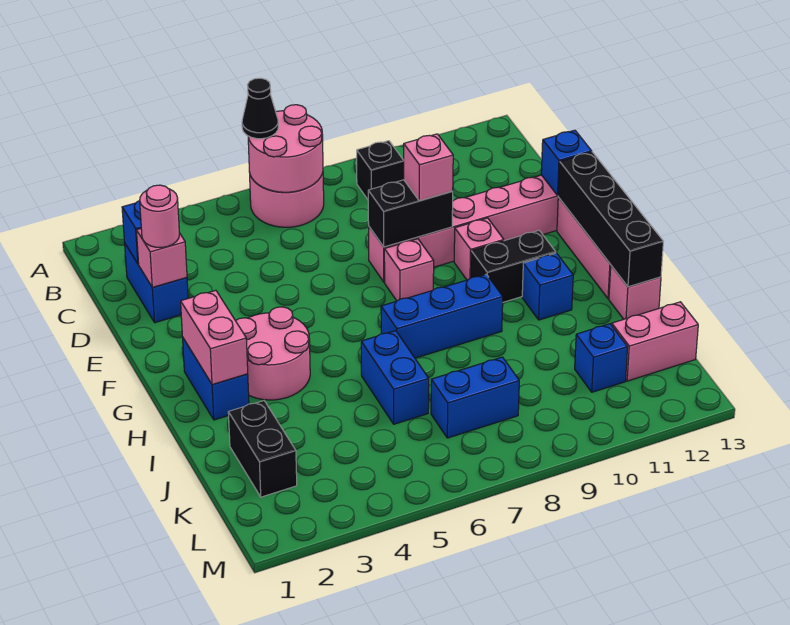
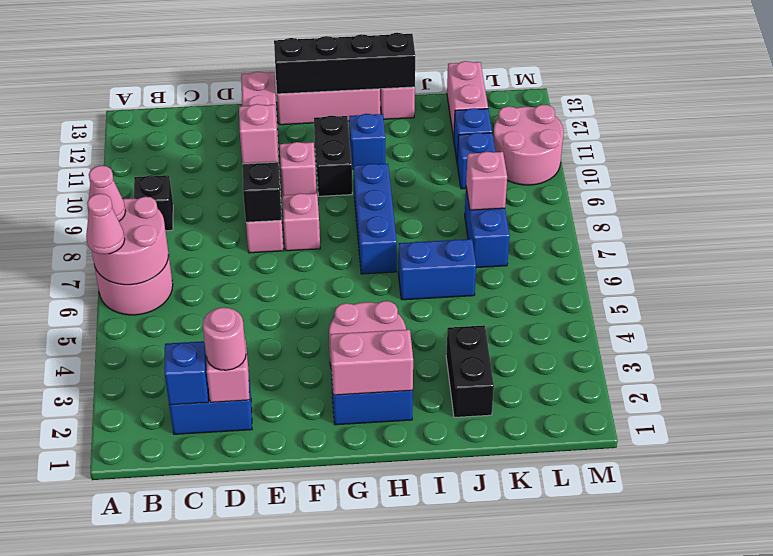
black 1x1 cone [242,78,278,139] -> pink 1x1 cone [86,194,125,254]
none -> pink 1x1 cone [88,166,126,221]
blue 1x1 brick [541,130,592,195] -> blue 1x1 brick moved to [457,133,496,189]
black 1x2 brick [228,401,297,497] -> black 1x2 brick turned to [446,325,494,418]
none -> pink 1x1 brick [466,152,507,210]
none -> pink 2x2 round brick [493,105,564,185]

